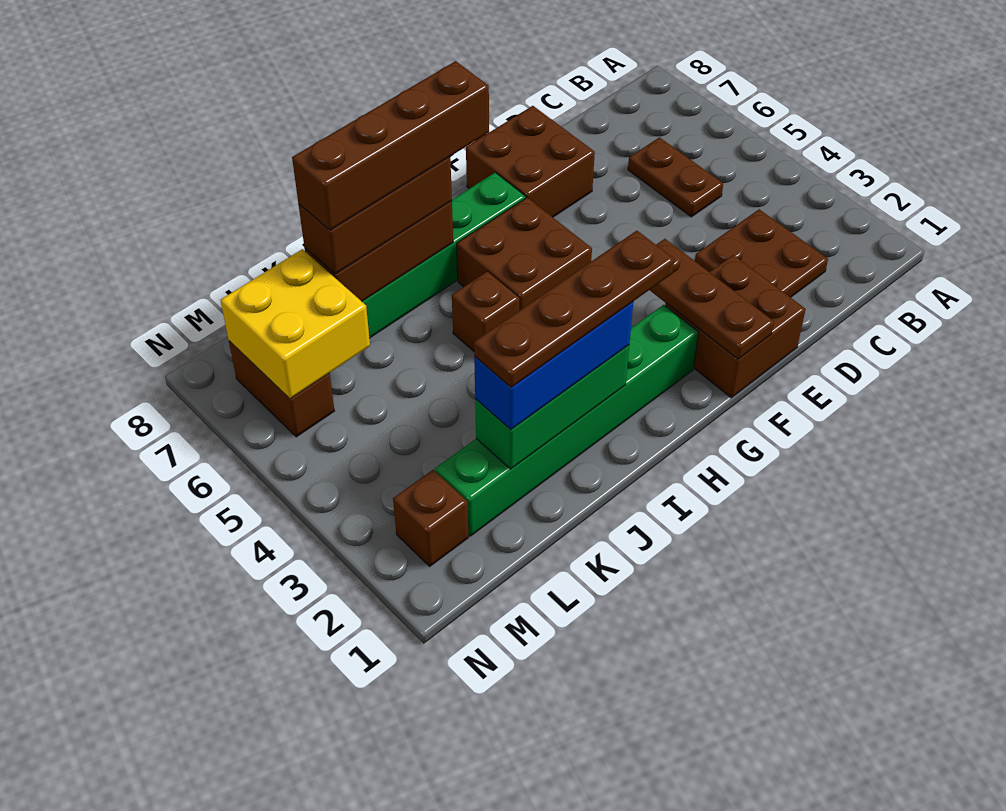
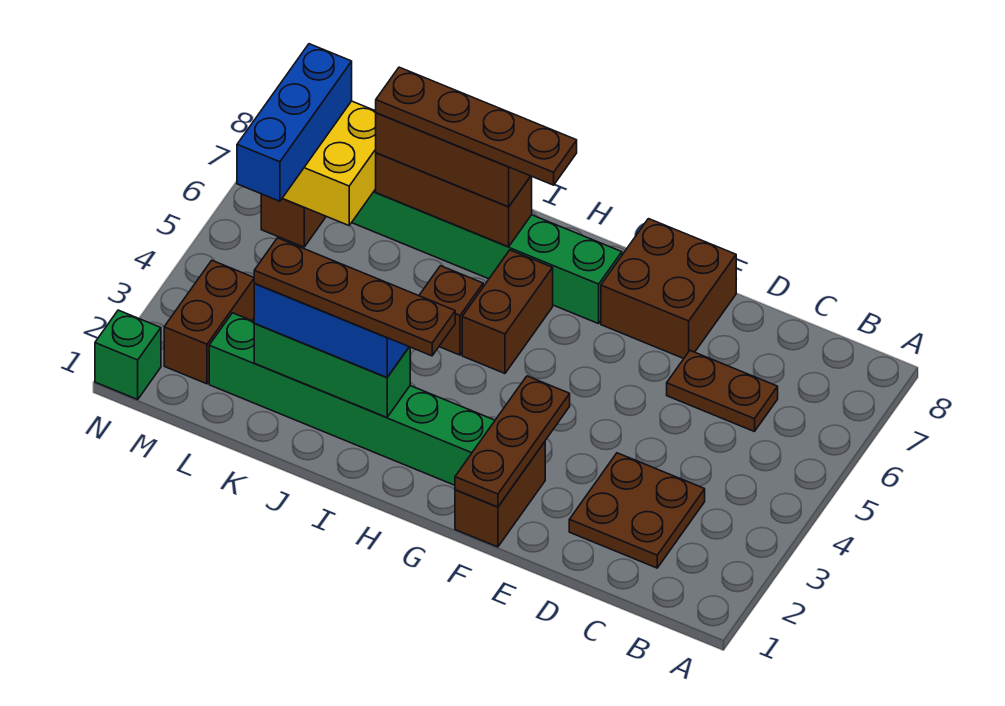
brown 1x2 plate [628,137,723,217] -> brown 1x2 plate turned to [667,351,778,432]
brown 2x2 brick [665,255,806,398] -> brown 1x2 brick [455,442,545,547]
brown 2x2 brick [457,198,592,310] -> brown 1x2 brick [462,250,553,373]
brown 1x4 brick [292,61,489,230] -> brown 1x4 plate [376,67,577,185]
brown 1x1 brick [393,470,469,566] -> brown 1x2 brick [164,261,254,384]
none -> blue 1x3 brick [237,44,352,201]
none -> green 1x1 brick [95,310,161,399]

